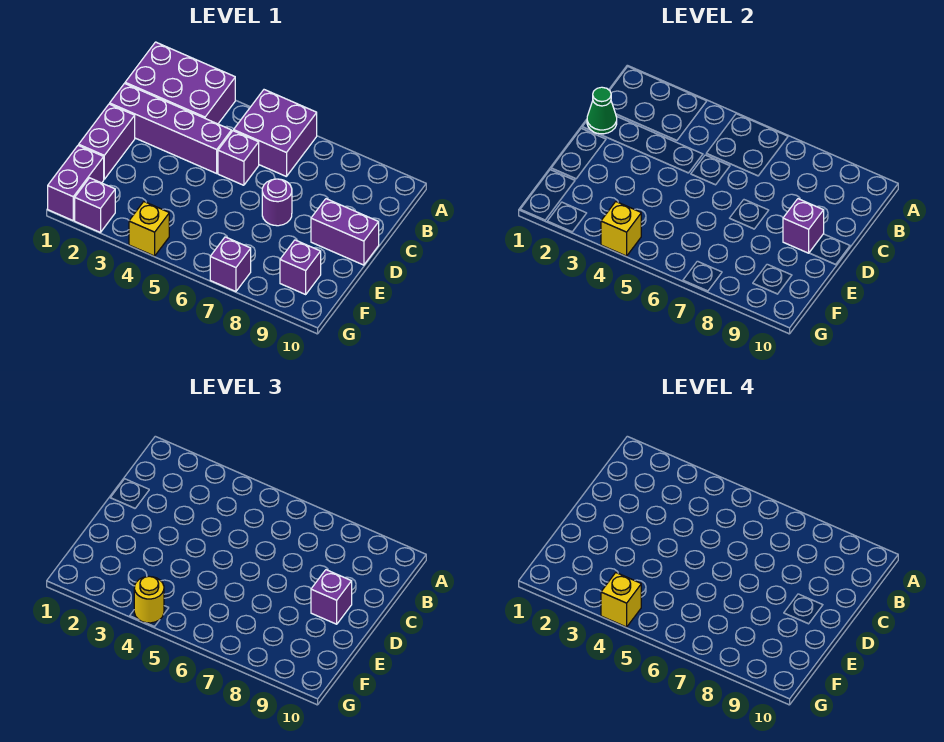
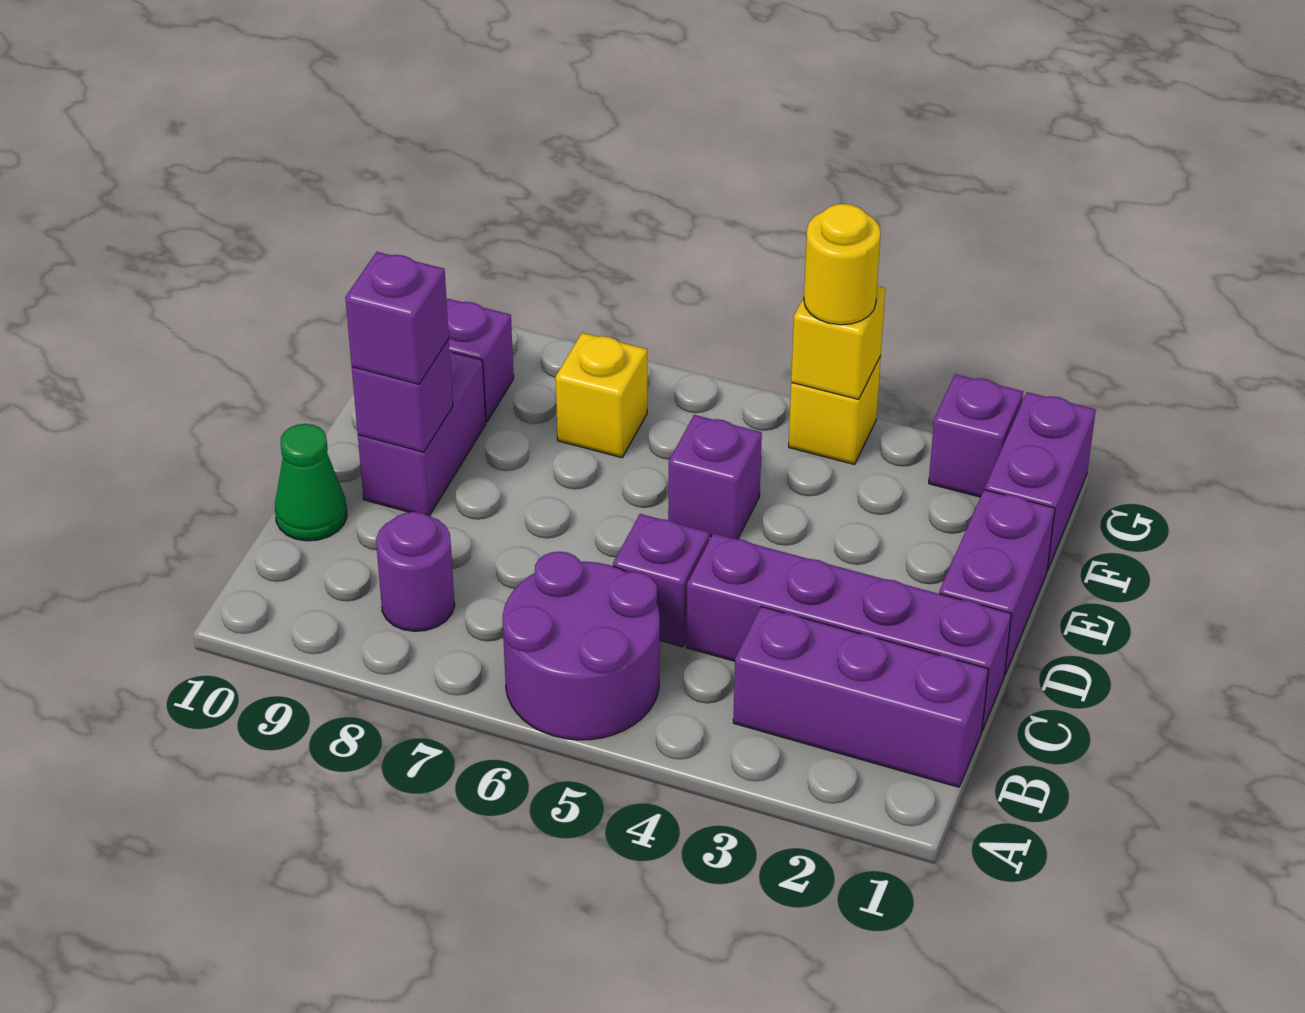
purple 2x3 brick [125,42,235,124] -> purple 1x3 brick [733,607,989,787]
purple 2x2 brick [234,90,317,177] -> purple 2x2 round brick [503,552,660,740]
green 1x1 cone [587,87,617,134] -> green 1x1 cone moved to [275,424,347,541]
purple 1x1 round brick [262,179,292,226] -> purple 1x1 round brick moved to [376,512,455,631]
purple 1x2 brick [311,199,379,265] -> purple 1x2 brick turned to [358,351,486,516]
yellow 1x1 brick [601,573,641,627] -> yellow 1x1 brick moved to [556,333,647,458]
purple 1x1 brick [210,237,251,292] -> purple 1x1 brick moved to [668,415,762,539]

